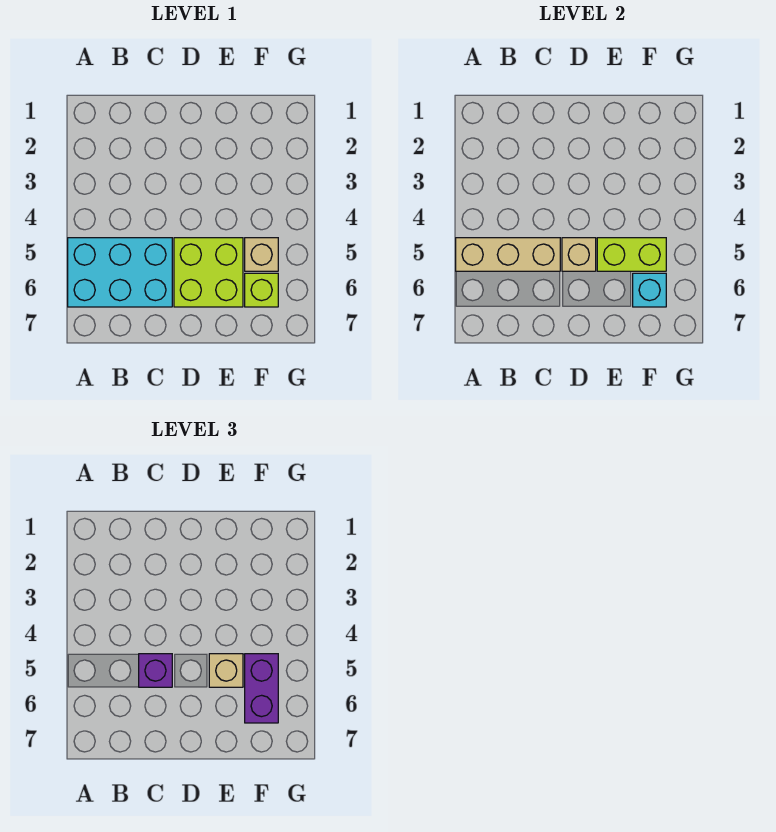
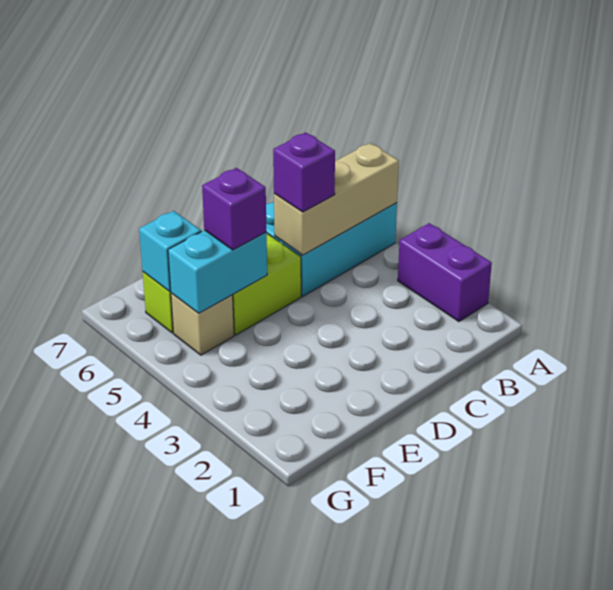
tan 1x1 brick [562,238,596,271] -> none
lime 1x2 brick [597,238,666,271] -> cyan 1x2 brick [168,230,267,313]
tan 1x1 brick [209,654,243,687] -> purple 1x1 brick [202,168,267,250]
purple 1x2 brick [245,654,278,723] -> purple 1x2 brick moved to [398,223,492,322]

